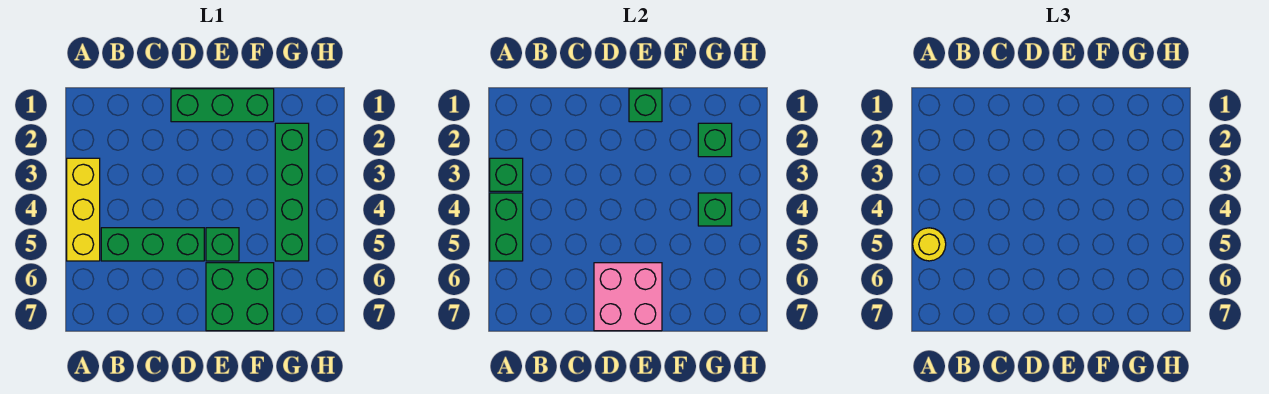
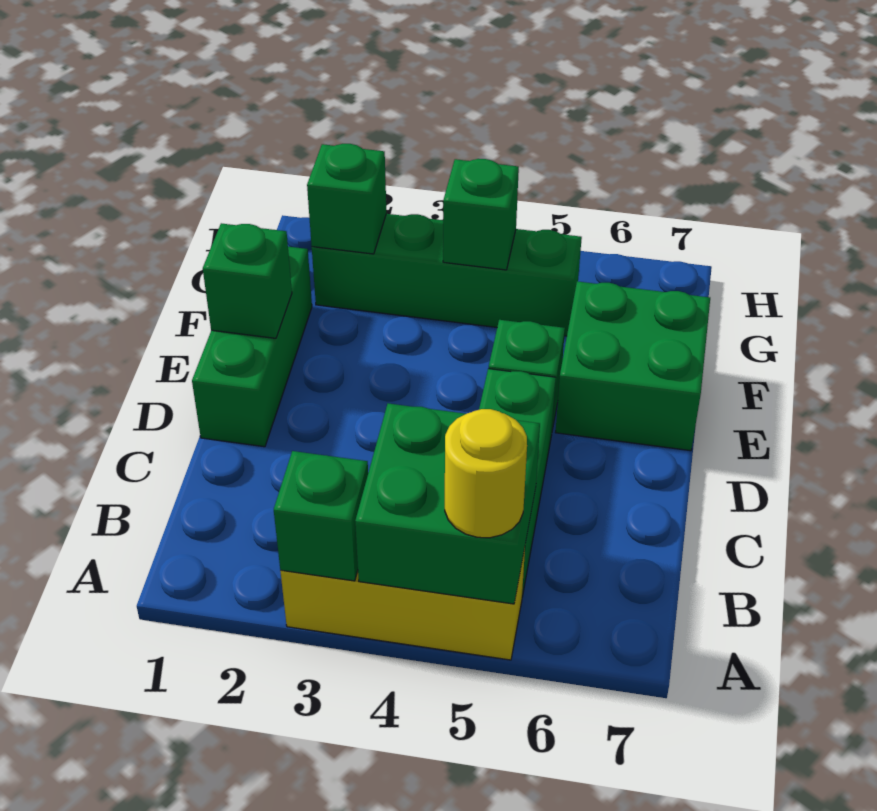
green 1x2 brick [490,193,523,261] -> green 2x2 brick [355,403,540,604]
pink 2x2 brick [594,263,662,331] -> none

